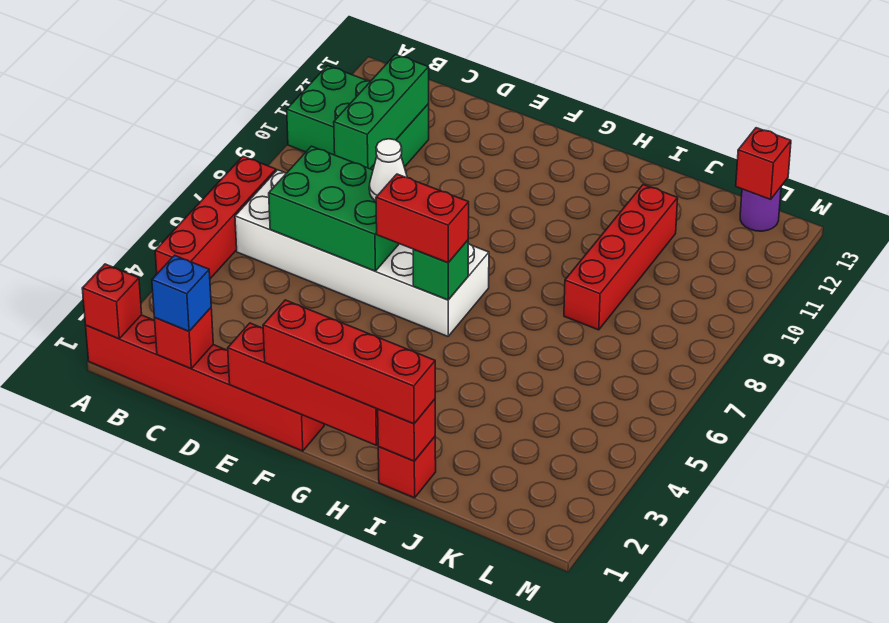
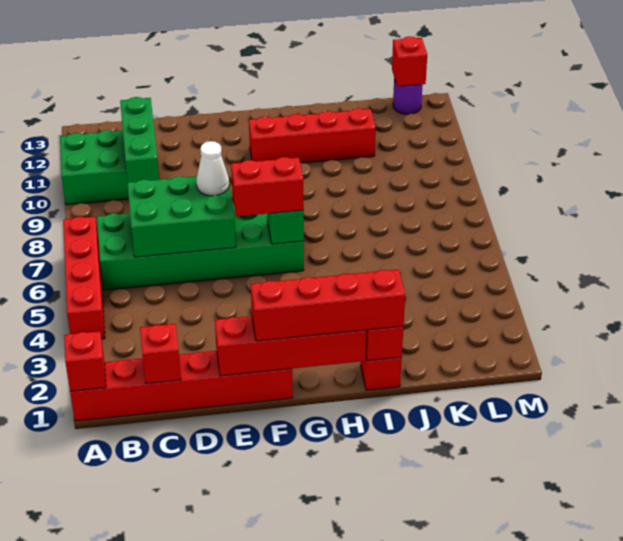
white 2x6 brick [235,170,489,336] -> green 2x6 brick [97,204,304,290]
blue 1x1 brick [152,255,211,331] -> none
red 1x4 brick [564,185,678,330] -> red 1x4 brick turned to [249,108,376,163]

